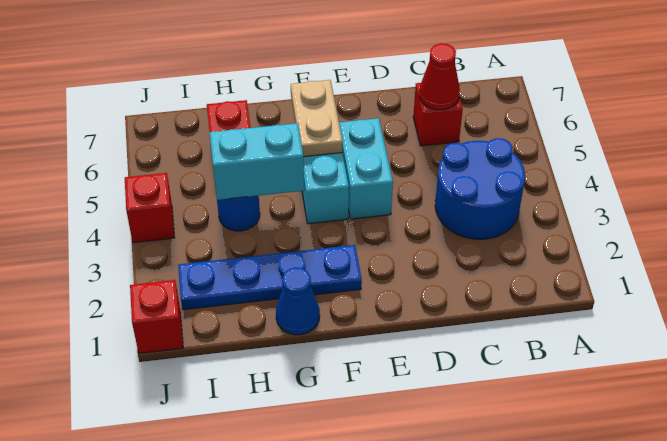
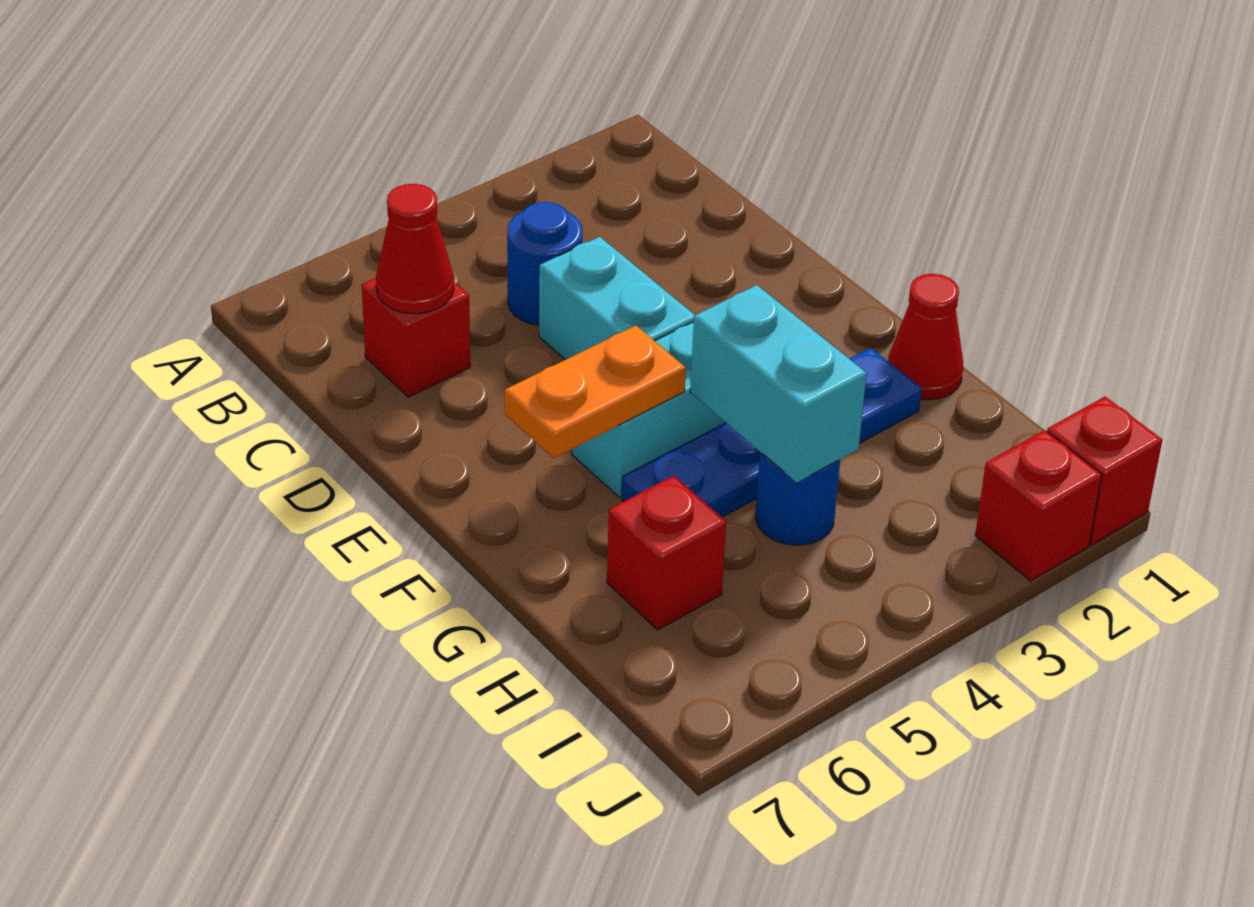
blue 2x2 round brick [435,138,525,239] -> blue 1x1 round brick [507,202,582,325]
cyan 1x2 brick [339,118,393,219] -> cyan 1x2 brick turned to [539,237,695,360]
blue 1x4 plate [178,245,362,310] -> blue 1x4 plate turned to [622,348,922,517]
tan 1x2 plate [291,80,343,157] -> orange 1x2 plate [505,326,686,458]
blue 1x1 cone [276,267,320,335] -> red 1x1 cone [888,274,963,400]
red 1x1 brick [125,173,175,243] -> red 1x1 brick moved to [975,430,1102,581]

